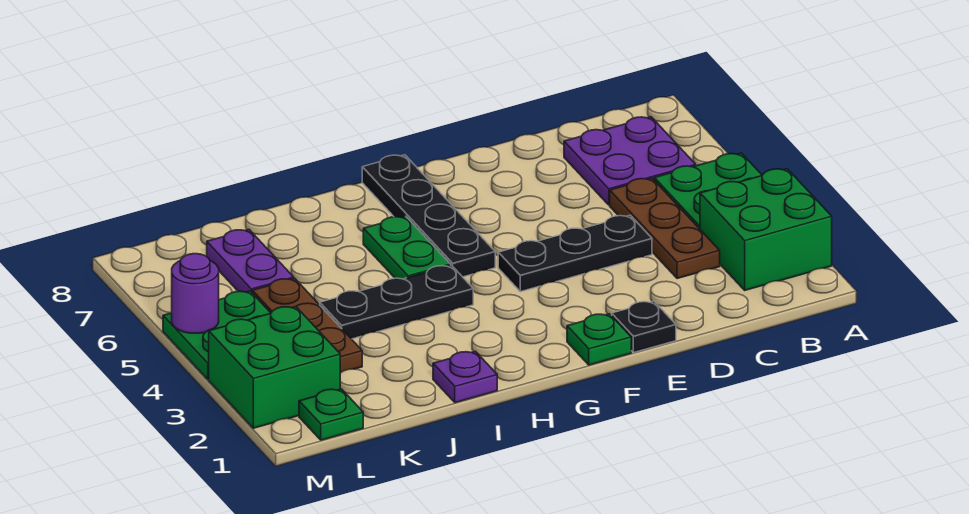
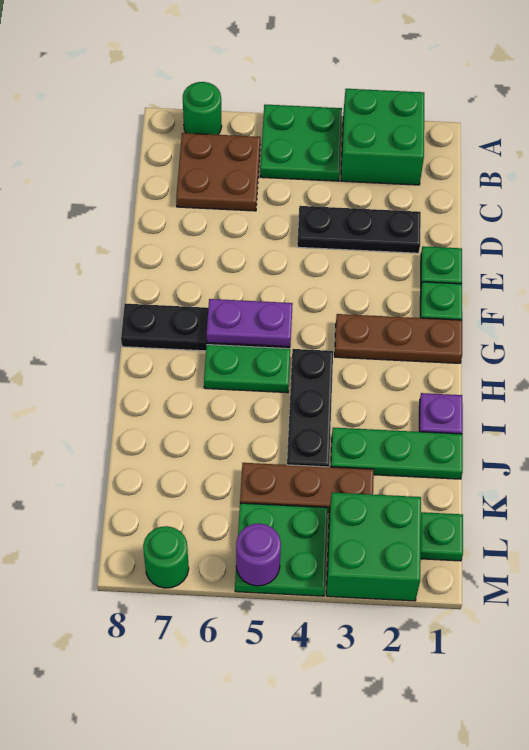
none -> green 1x1 round brick [183,82,222,135]
purple 2x2 plate [564,117,696,205] -> brown 2x2 plate [176,133,260,211]
brown 1x3 plate [610,178,720,279] -> brown 1x3 plate moved to [335,314,462,363]
black 1x3 plate [498,215,652,292] -> black 1x3 plate turned to [297,206,421,253]
black 1x1 plate [612,301,676,353] -> green 1x1 plate [421,246,462,285]
none -> green 1x3 plate [331,428,463,479]
purple 1x2 plate [207,230,294,292] -> purple 1x2 plate moved to [206,299,293,347]
none -> green 1x1 round brick [143,526,189,588]

